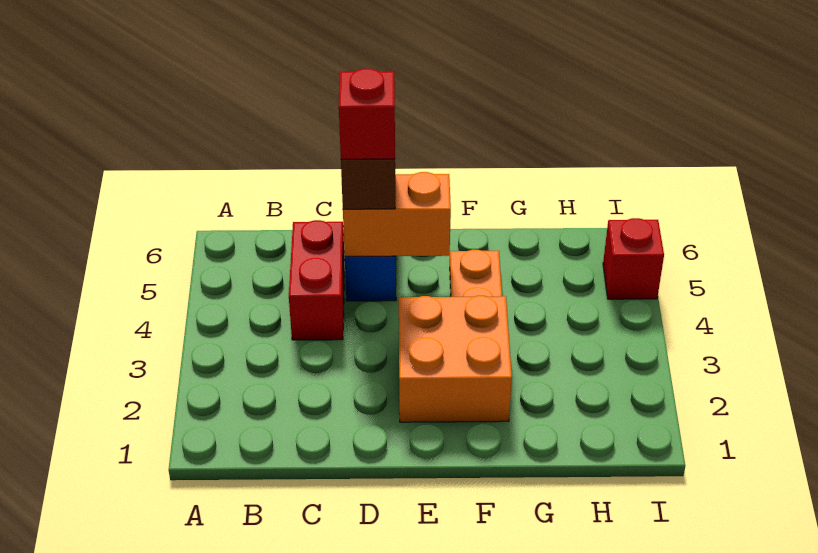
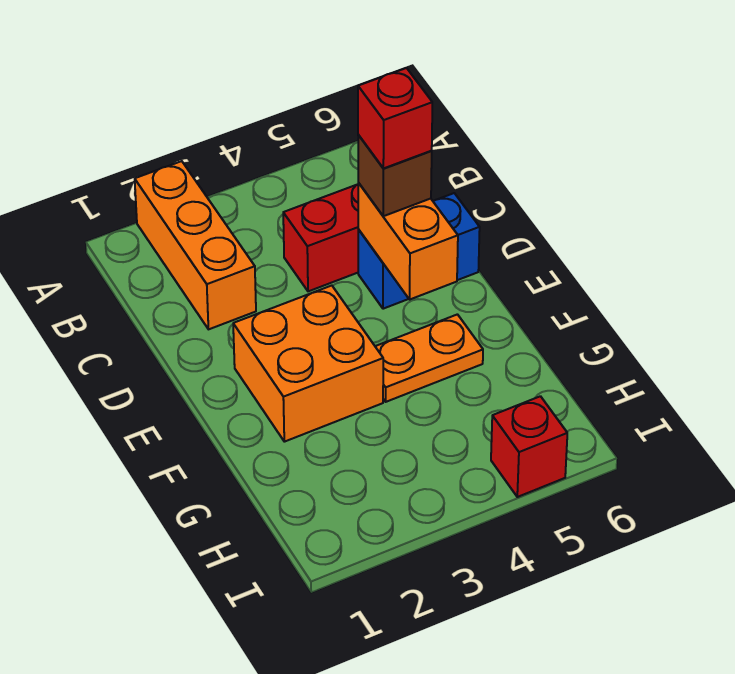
none -> orange 1x3 brick [135,161,256,329]

